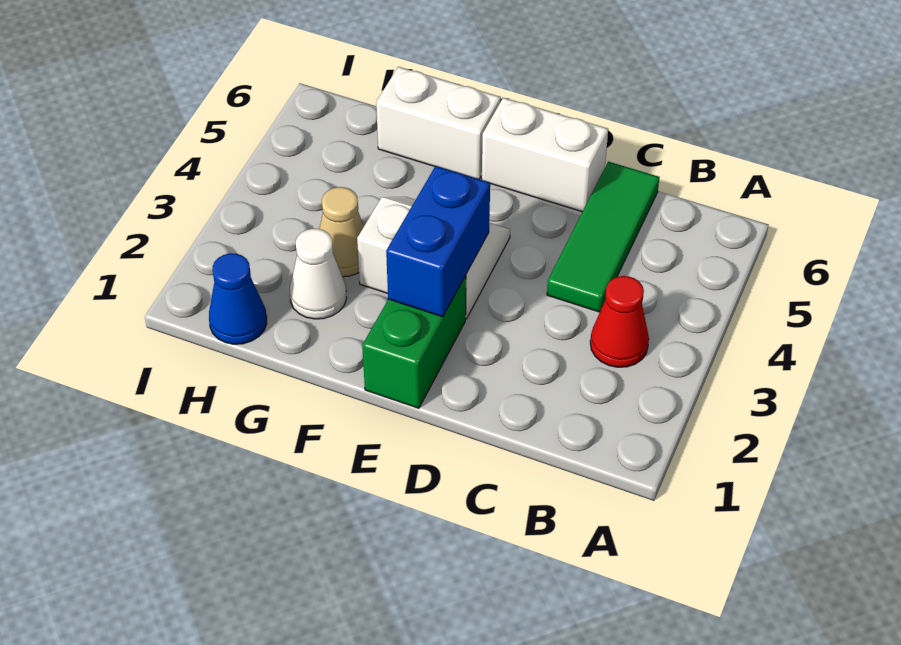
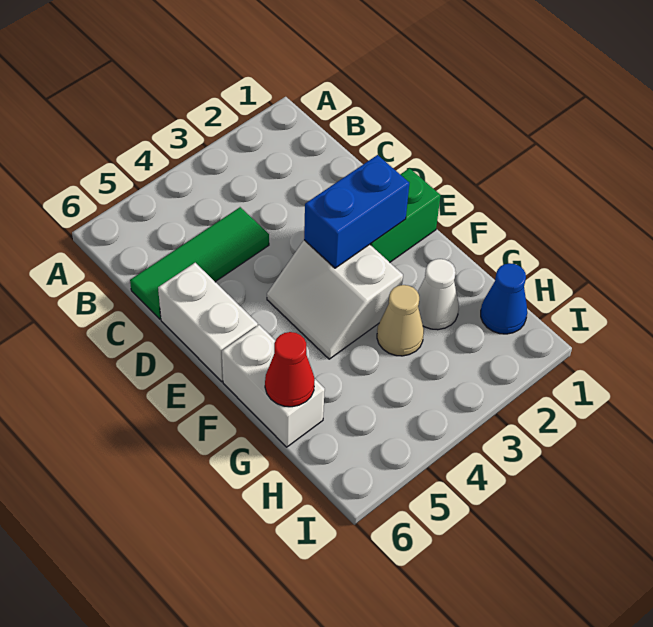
red 1x1 cone [590,276,649,367] -> red 1x1 cone moved to [265,332,315,407]

